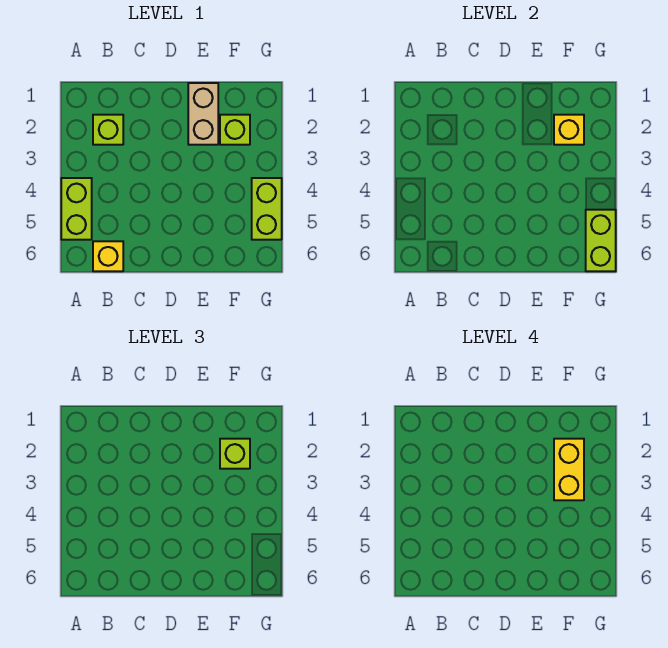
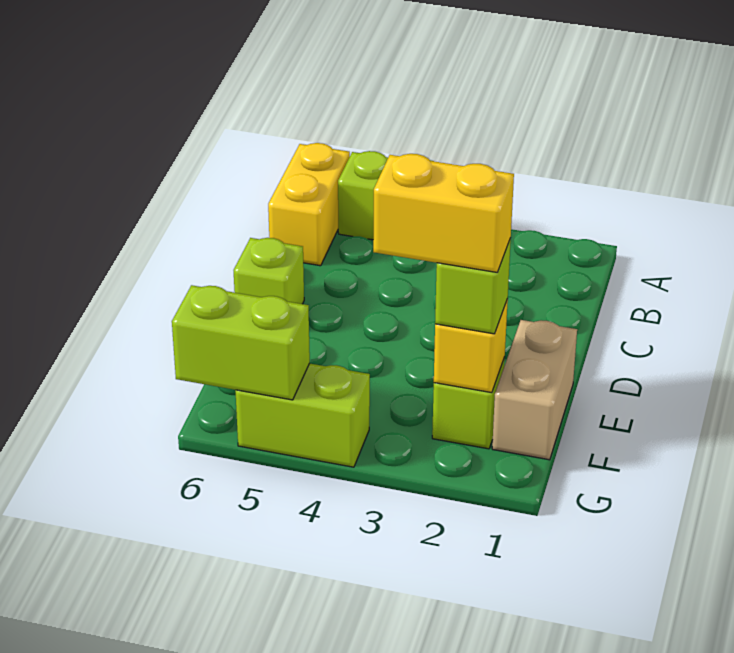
lime 1x1 brick [93,115,123,145] -> lime 1x1 brick moved to [234,238,304,304]
yellow 1x1 brick [93,241,123,271] -> yellow 1x2 brick [268,143,350,266]
tan 1x2 brick [188,83,218,145] -> tan 1x2 brick turned to [492,320,577,460]

